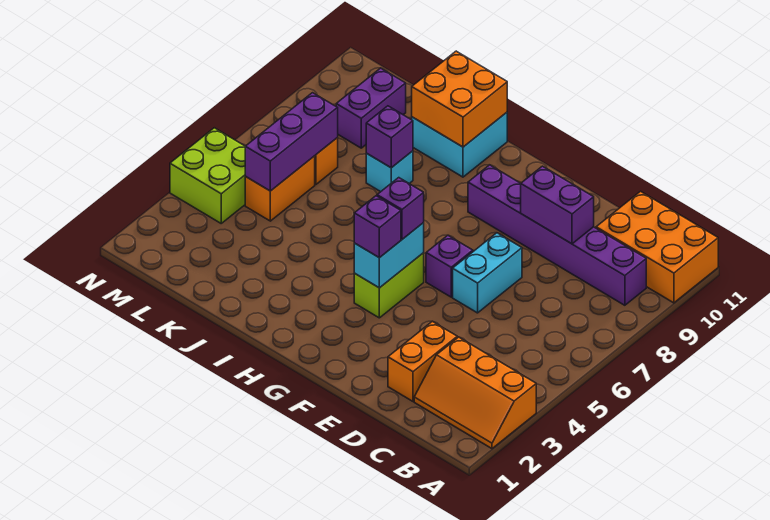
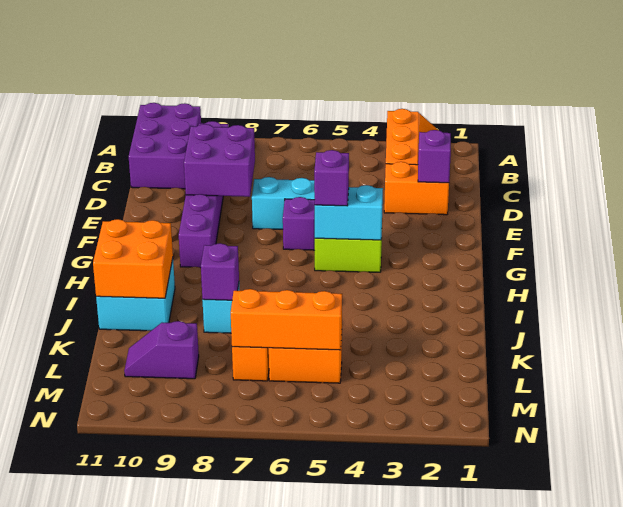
orange 2x3 brick [596,191,718,303] -> purple 2x3 brick [129,103,201,189]
purple 1x2 brick [521,166,594,244] -> purple 2x2 brick [184,124,255,197]
purple 1x1 brick [354,196,401,258] -> purple 1x1 brick moved to [418,130,451,183]
purple 1x3 brick [245,93,338,191] -> orange 1x3 brick [231,289,342,350]
purple 1x2 brick [336,68,406,148] -> purple 1x2 slope [124,321,199,379]
lime 2x2 brick [170,128,246,223] -> none

